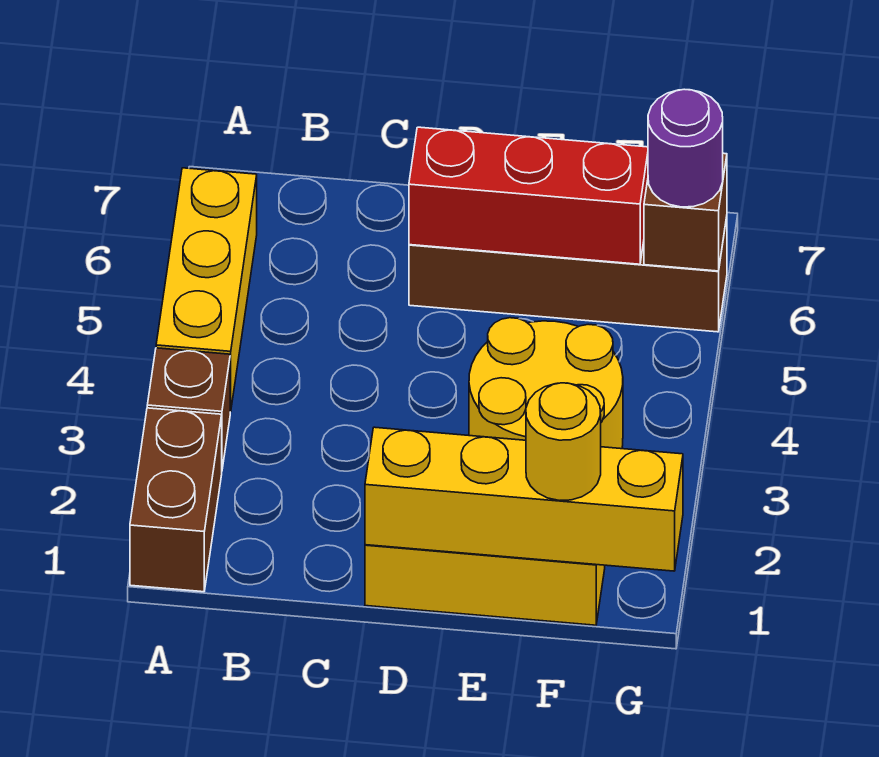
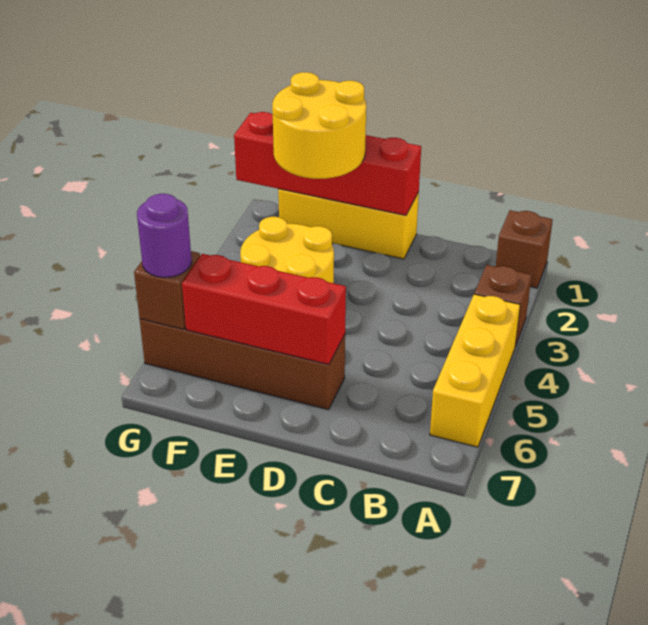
brown 1x2 brick [130,408,222,592] -> brown 1x1 brick [496,210,553,288]
yellow 1x4 brick [365,427,683,571] -> red 1x4 brick [234,112,421,215]
yellow 1x1 round brick [526,383,601,500] -> yellow 2x2 round brick [272,72,366,179]

